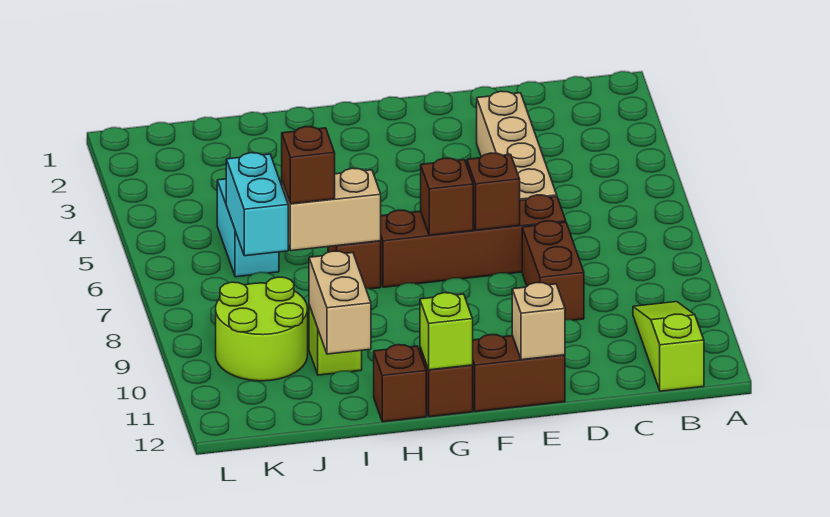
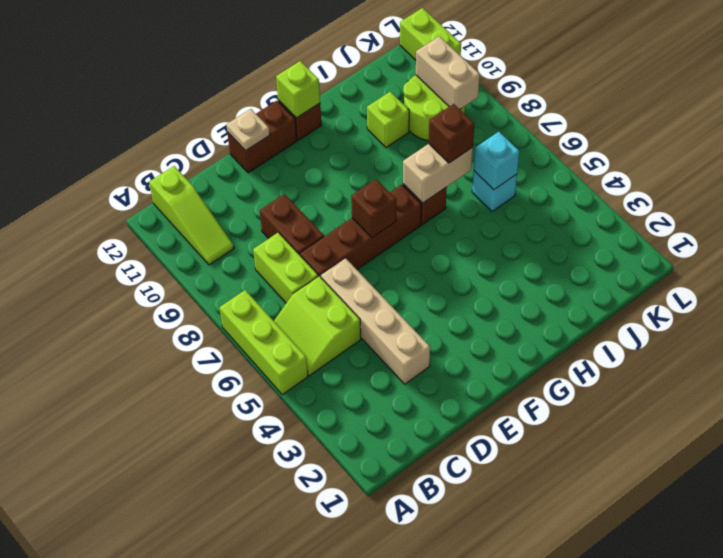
none -> lime 1x3 brick [220,290,308,395]
none -> lime 2x2 slope [274,276,361,376]
none -> lime 1x2 brick [253,232,318,303]
brown 1x1 brick [467,153,520,230] -> none
tan 1x1 brick [512,283,565,360] -> tan 1x1 plate [227,109,270,151]
brown 1x1 brick [374,345,426,422] -> none
tan 1x2 brick [309,251,371,354] -> tan 1x2 brick moved to [416,36,480,109]
cyan 1x2 brick [217,179,279,277] -> cyan 1x1 brick [472,171,517,211]
cyan 1x2 brick [226,153,288,256] -> cyan 1x1 brick [474,132,520,190]
none -> lime 1x2 brick [400,8,461,60]

